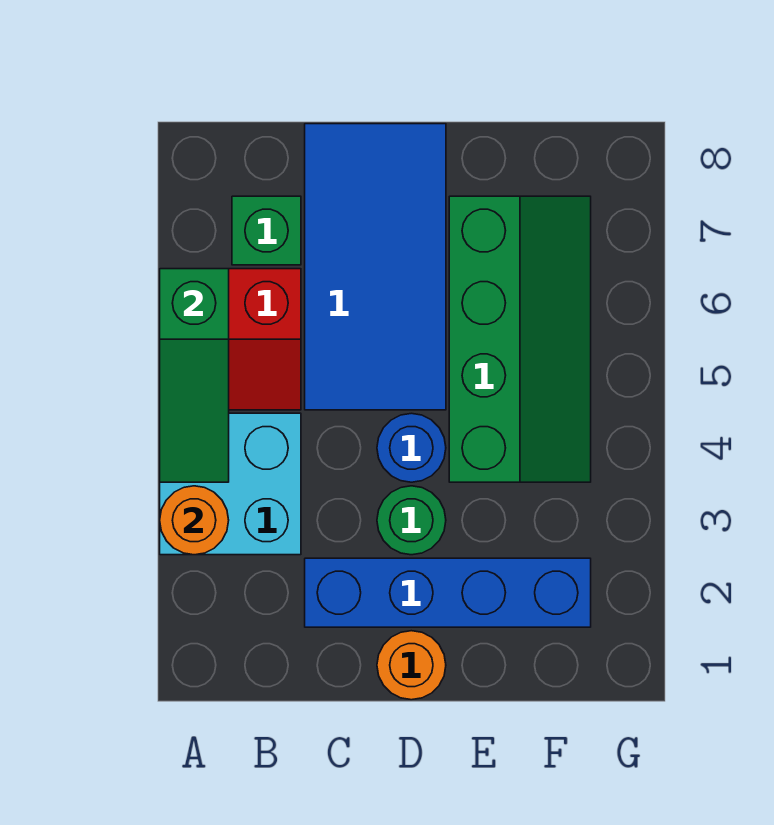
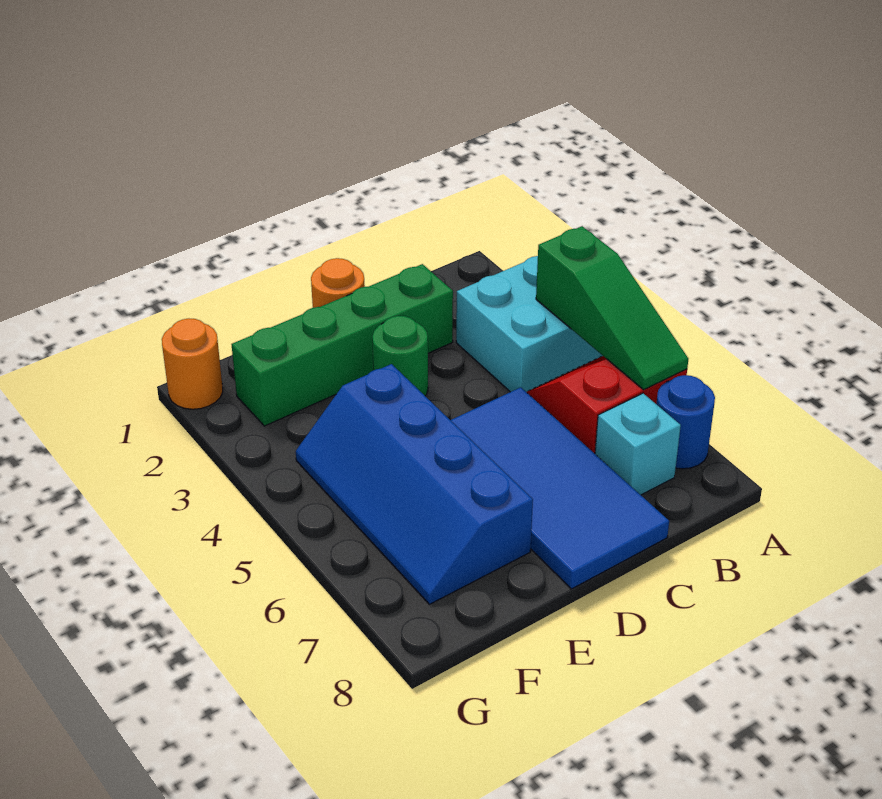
orange 1x1 round brick [160,486,229,555] -> orange 1x1 round brick moved to [162,318,223,409]
green 1x3 slope [160,269,229,482] -> green 1x3 slope turned to [536,226,688,390]
green 1x1 brick [232,196,301,265] -> cyan 1x1 brick [595,393,681,495]
blue 1x4 brick [305,558,591,627] -> green 1x4 brick [231,264,453,426]
blue 1x1 round brick [377,413,446,482] -> blue 1x1 round brick moved to [657,375,715,469]
green 2x4 slope [449,196,591,482] -> blue 2x4 slope [296,364,533,604]

